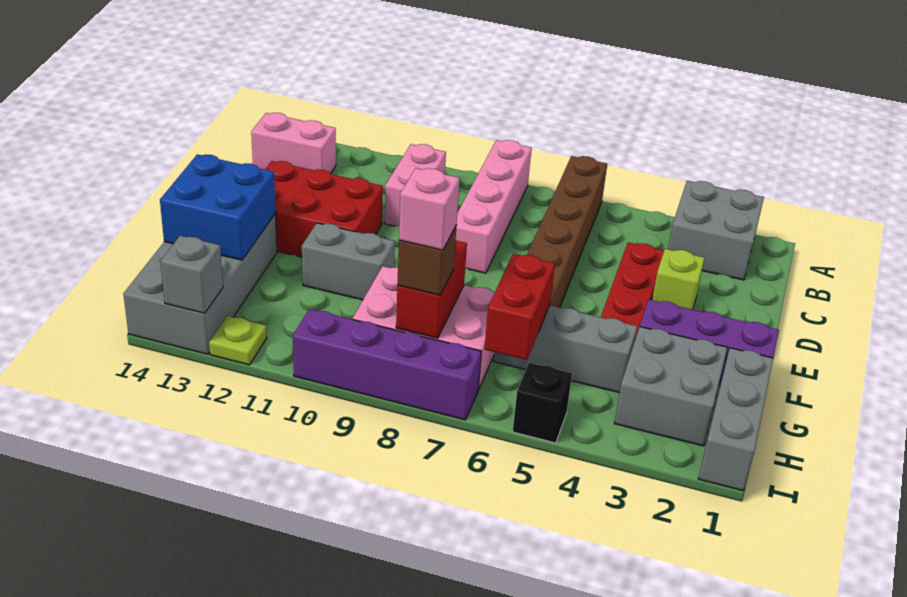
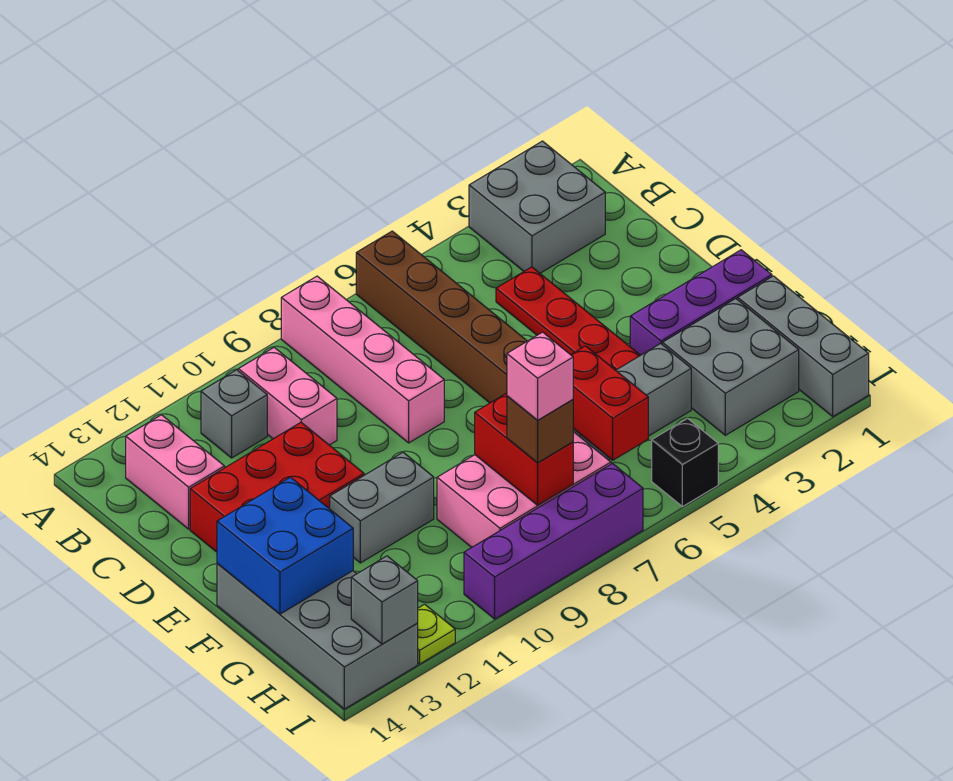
none -> grey 1x1 brick [201,370,267,458]
pink 1x2 brick [251,113,336,174] -> pink 1x2 brick turned to [126,415,224,529]
lime 1x1 brick [652,249,704,310] -> none

